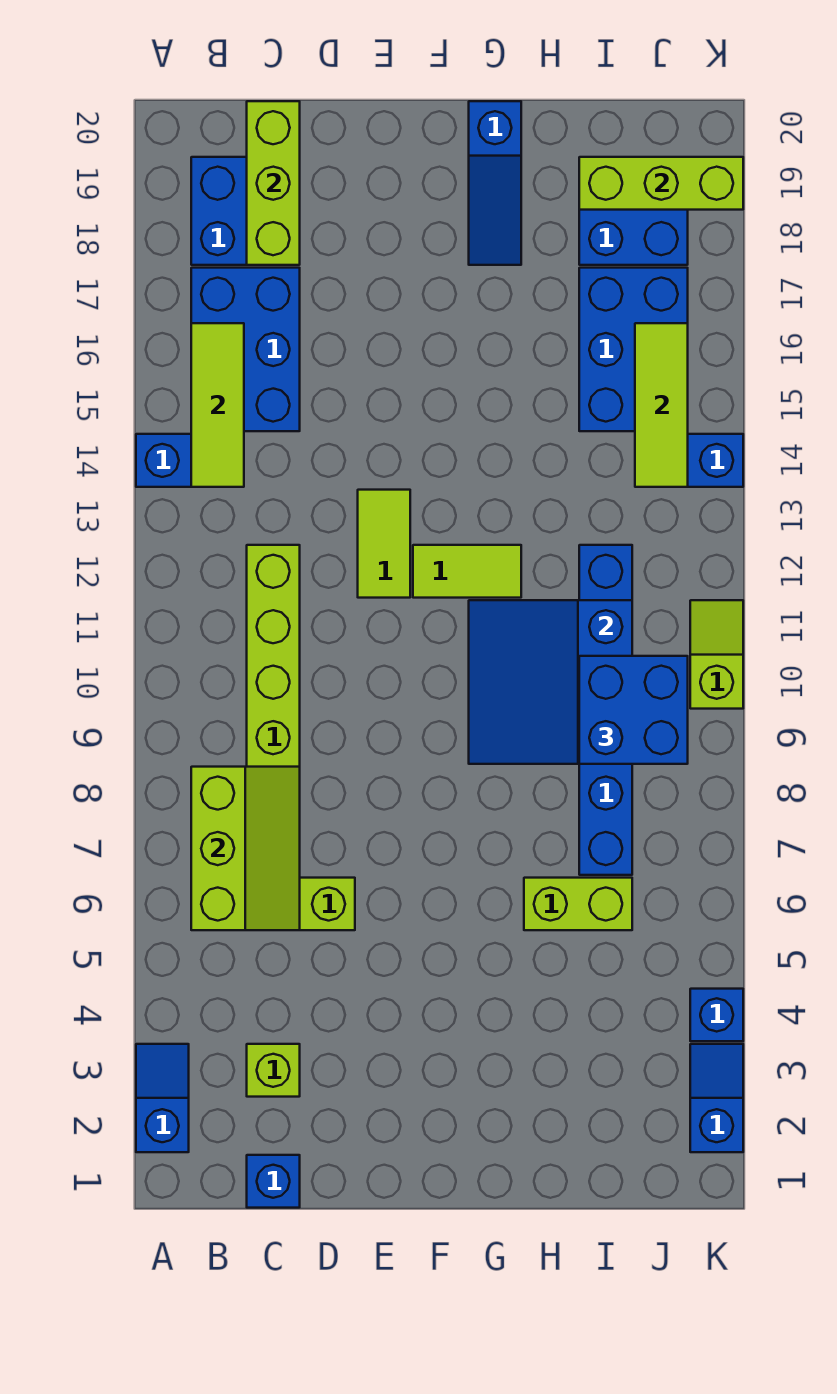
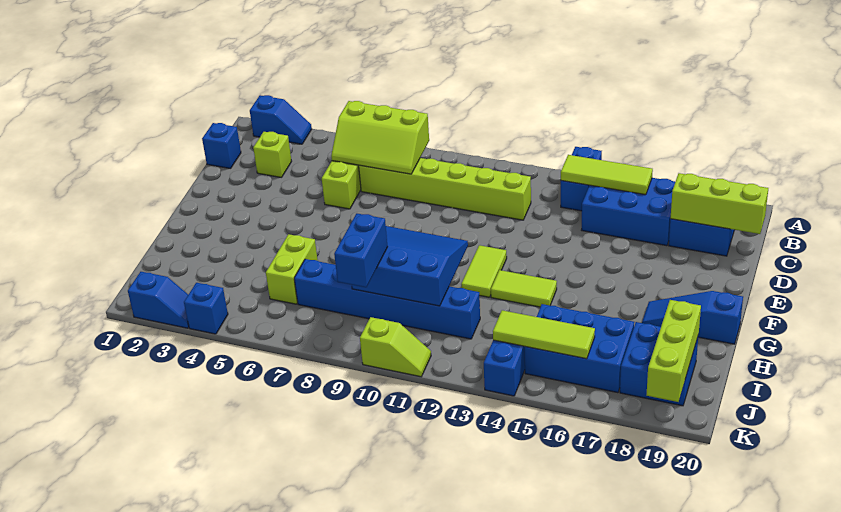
lime 1x2 tile [358,490,410,598] -> lime 1x2 tile moved to [491,270,557,307]
blue 2x2 brick [579,656,688,764] -> blue 1x2 brick [334,214,388,287]

